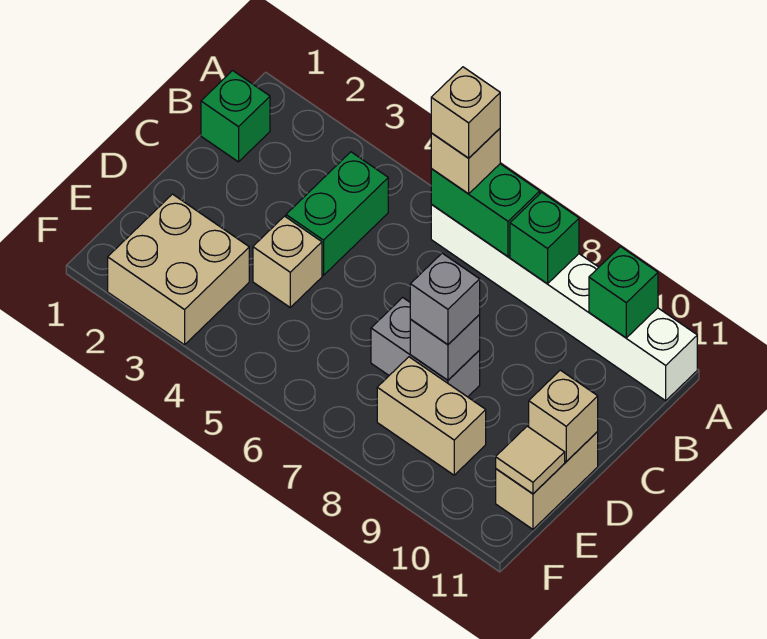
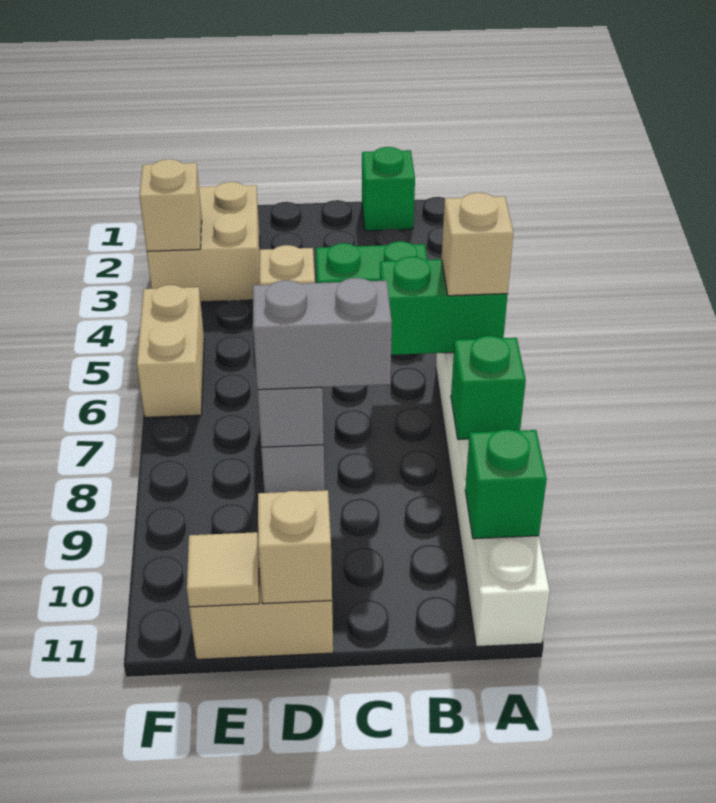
green 1x2 brick [431,164,540,257] -> green 1x2 brick turned to [380,257,508,355]
tan 1x1 brick [431,67,500,158] -> tan 1x1 brick moved to [139,159,202,251]
grey 1x1 brick [410,253,480,344] -> grey 1x2 brick [253,278,392,390]
tan 1x2 brick [377,357,486,475] -> tan 1x2 brick moved to [137,285,204,417]

